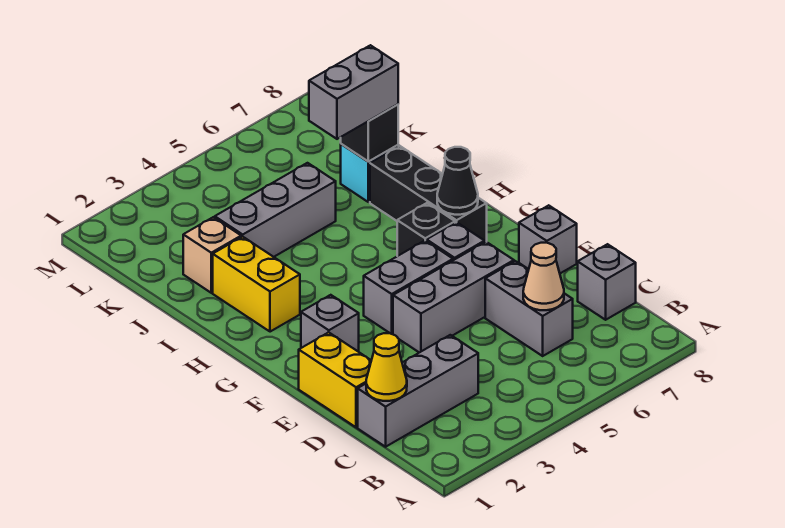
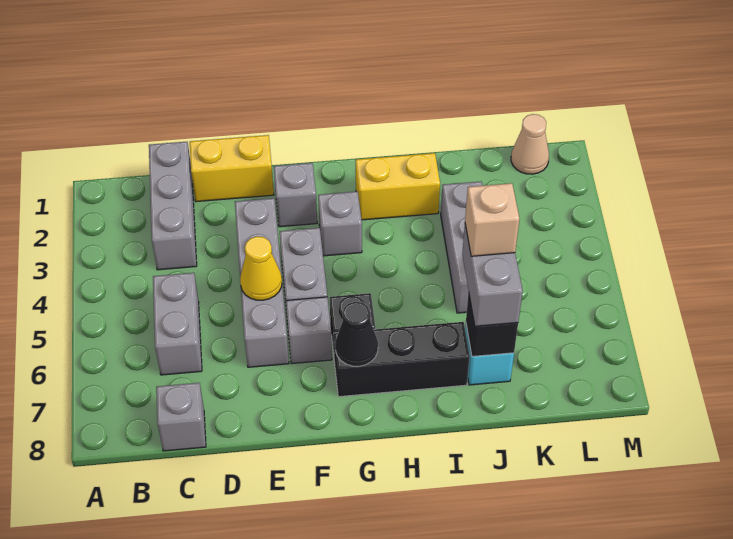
yellow 1x1 cone [366,333,407,401] -> yellow 1x1 cone moved to [240,236,282,300]
grey 1x2 brick [485,261,573,356] -> grey 1x2 brick turned to [153,273,202,375]
tan 1x1 cone [523,243,564,310] -> tan 1x1 cone moved to [511,114,549,174]
grey 1x3 brick [393,242,514,353] -> grey 1x4 brick [235,198,289,367]
grey 1x1 brick [519,205,577,273] -> grey 1x1 brick moved to [318,192,362,256]
tan 1x1 brick [183,217,241,293] -> tan 1x1 brick moved to [465,183,519,256]

